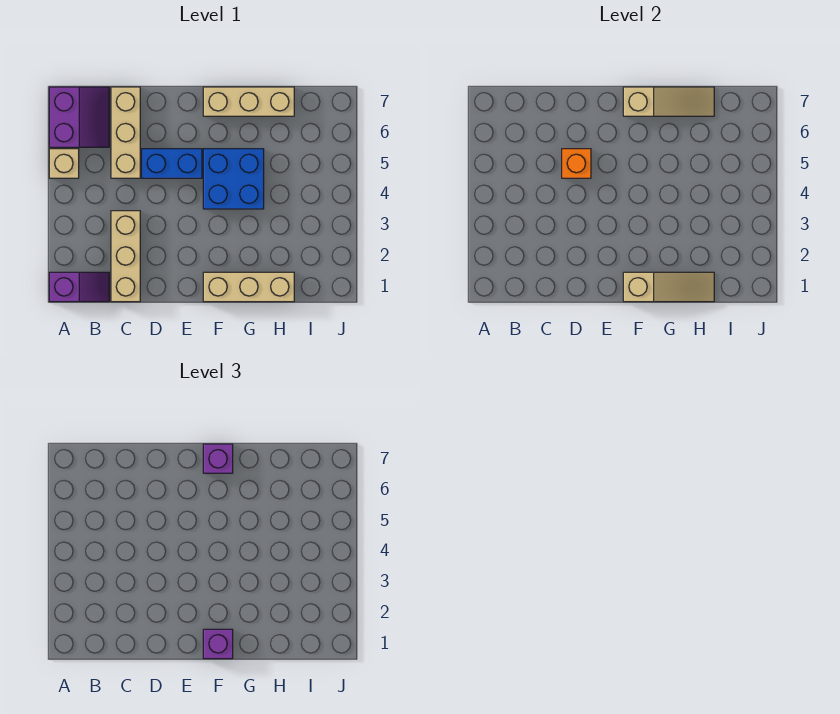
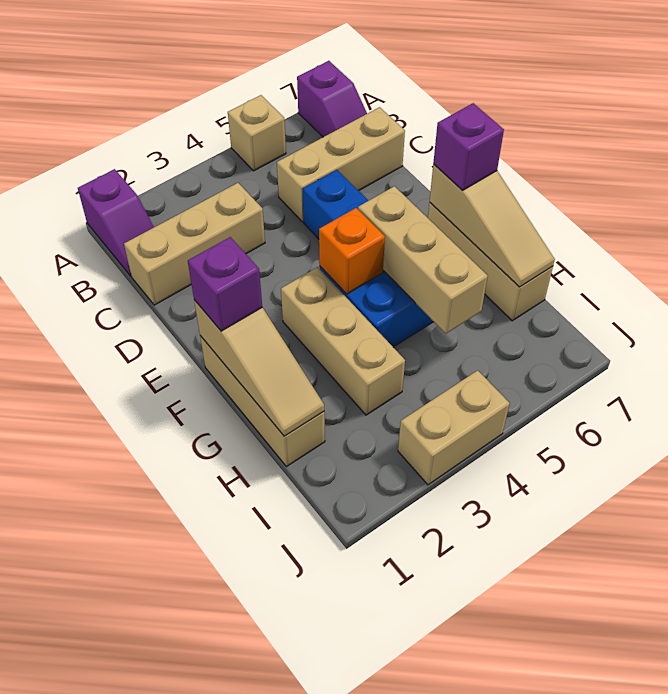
purple 2x2 slope [49,87,109,147] -> purple 1x2 slope [297,61,367,137]
orange 1x1 brick [562,149,591,178] -> orange 1x1 brick moved to [319,208,385,294]
none -> tan 1x3 brick [281,267,405,415]
none -> tan 1x3 brick [358,186,488,334]
none -> tan 1x2 brick [398,370,510,485]

